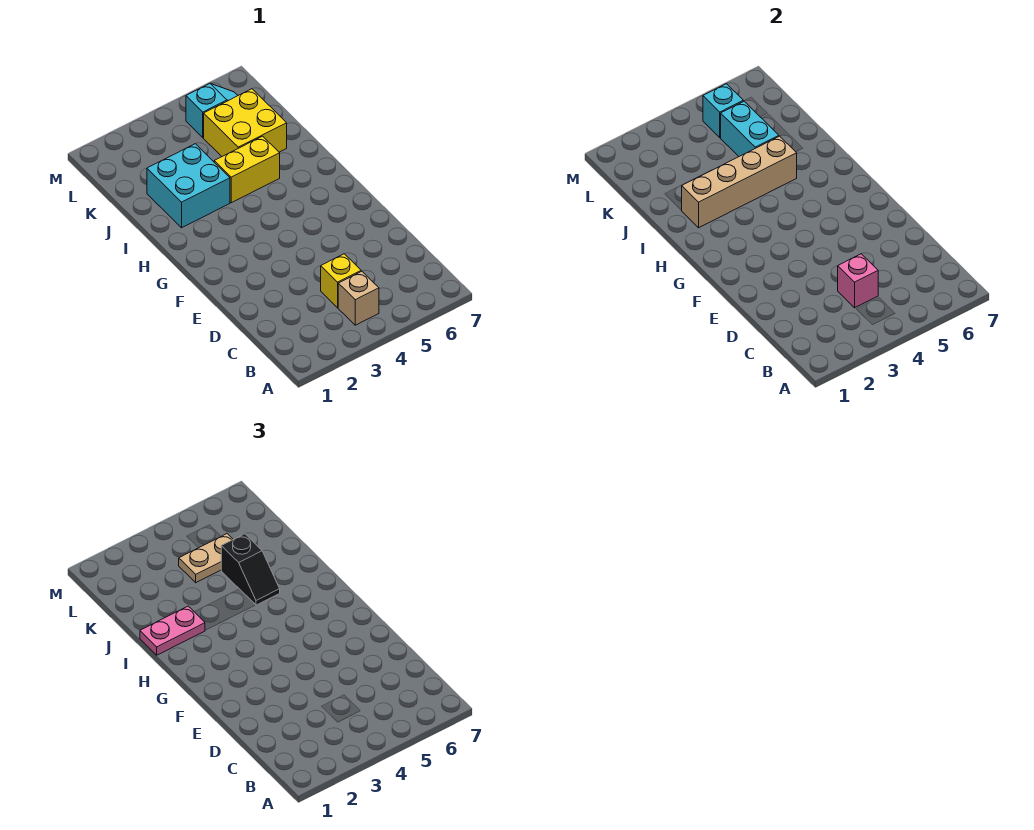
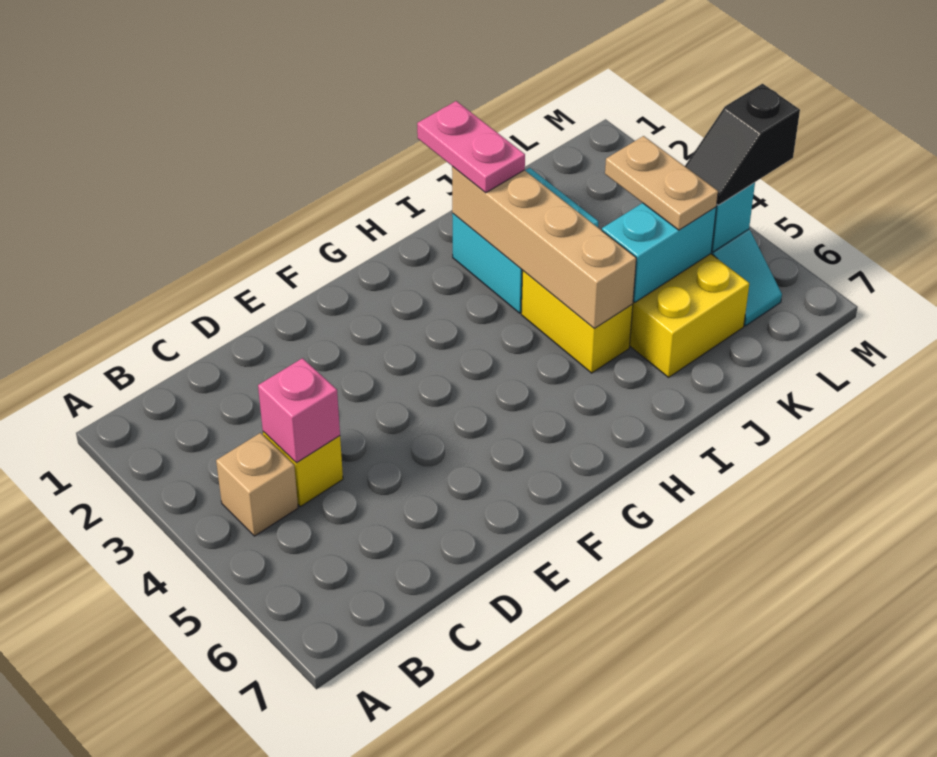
black 1x2 slope [221,534,280,605] -> black 1x2 slope moved to [685,84,800,205]

